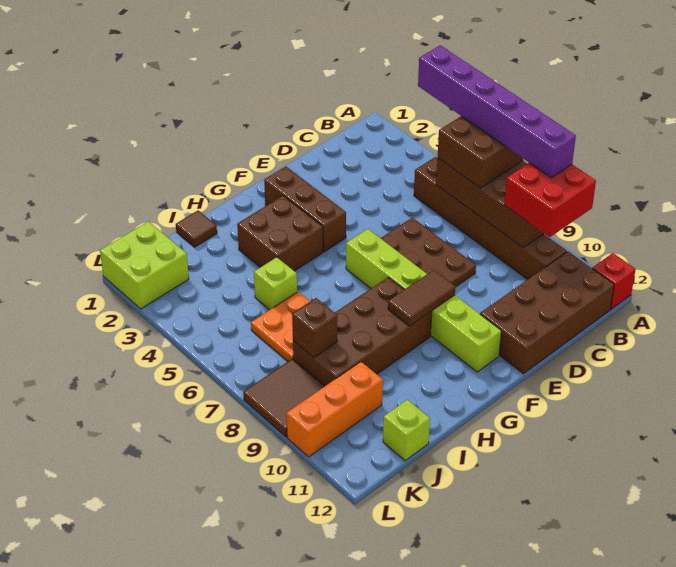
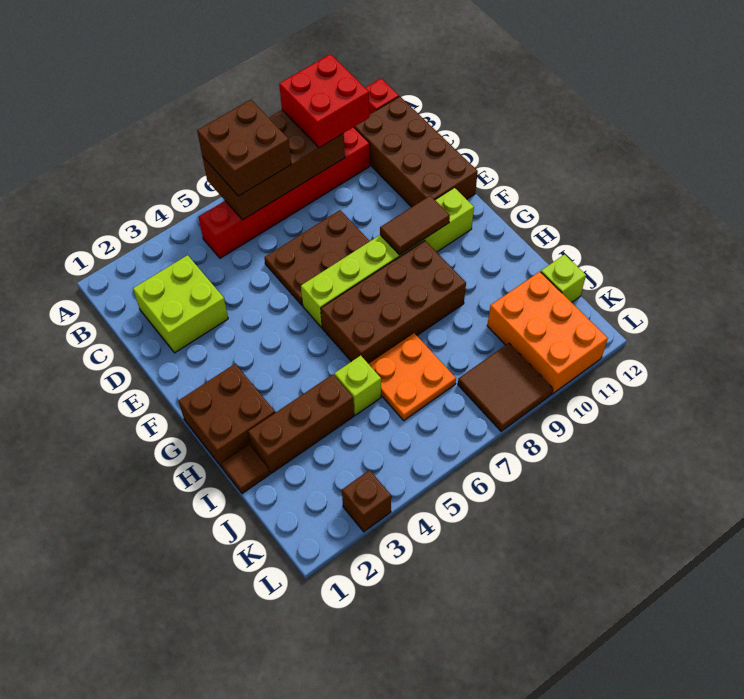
purple 1x6 brick [418,45,576,178] -> none
brown 1x6 brick [414,157,567,279] -> red 1x6 brick [198,127,370,258]
brown 1x3 brick [264,167,346,252] -> brown 1x3 brick moved to [248,374,354,473]
brown 1x2 tile [388,270,456,326] -> brown 1x2 tile turned to [380,196,450,255]
brown 2x2 brick [237,196,323,271] -> brown 2x2 brick moved to [178,364,275,467]
brown 2x4 brick [293,277,432,386] -> brown 2x4 brick turned to [321,241,466,364]
brown 1x1 brick [292,298,337,357] -> brown 1x1 brick moved to [342,470,391,532]
orange 1x3 brick [286,362,383,457] -> orange 2x3 brick [487,272,608,394]
lime 2x2 brick [100,221,189,309] -> lime 2x2 brick moved to [133,255,228,353]

